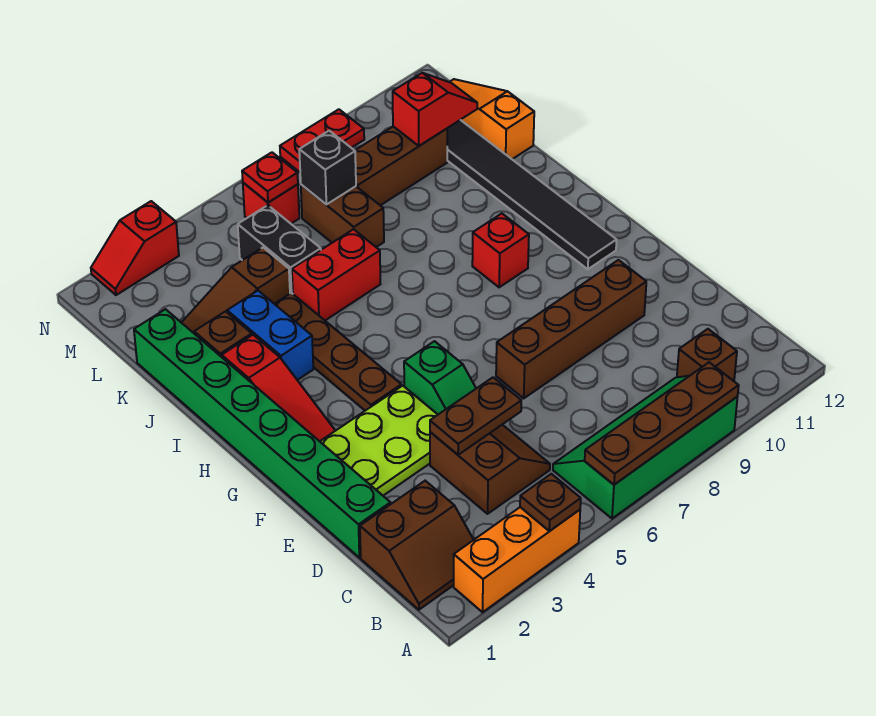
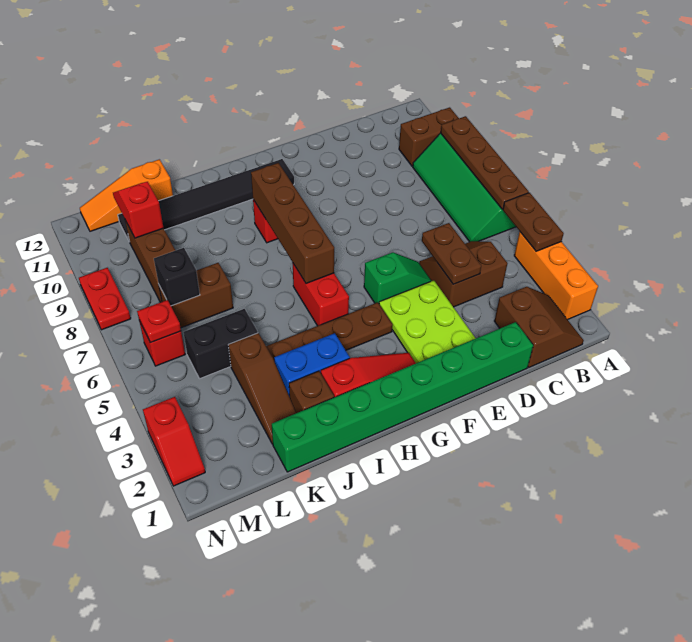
brown 1x1 plate [520,474,581,531] -> brown 1x2 plate [503,193,564,251]
brown 1x1 brick [677,329,737,381] -> brown 1x2 brick [399,107,459,166]
brown 1x4 brick [496,260,646,398] -> brown 1x4 brick moved to [251,163,334,283]
red 1x2 brick [292,229,380,320] -> red 1x2 brick moved to [293,264,349,326]

